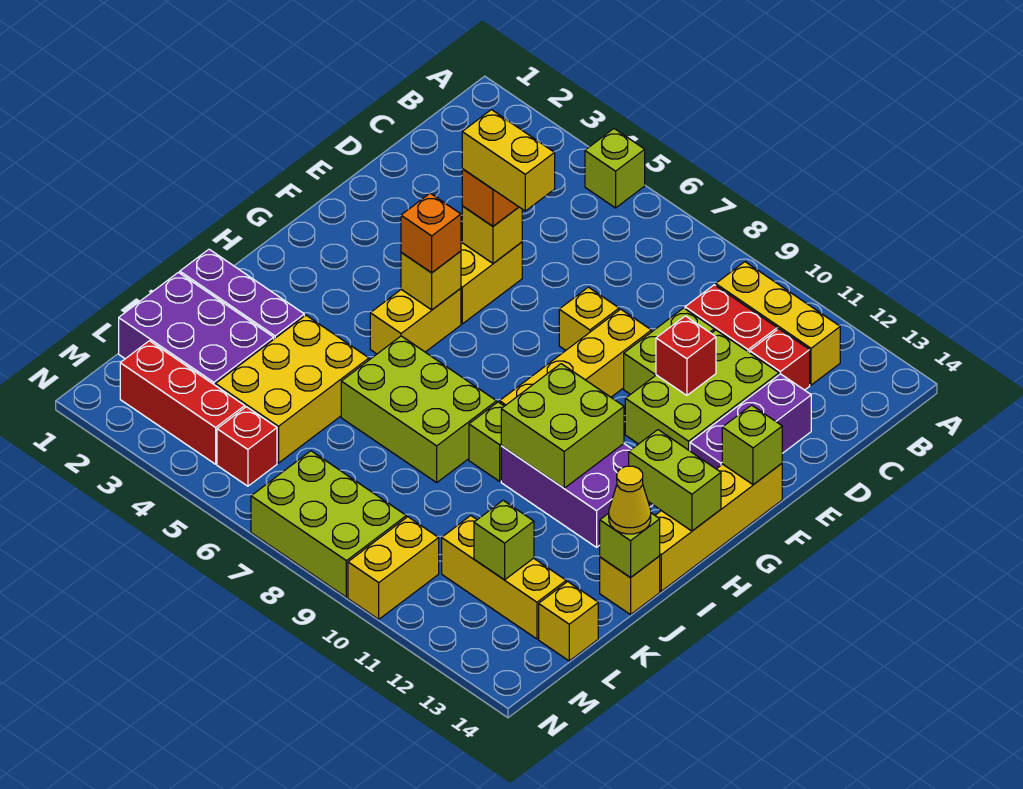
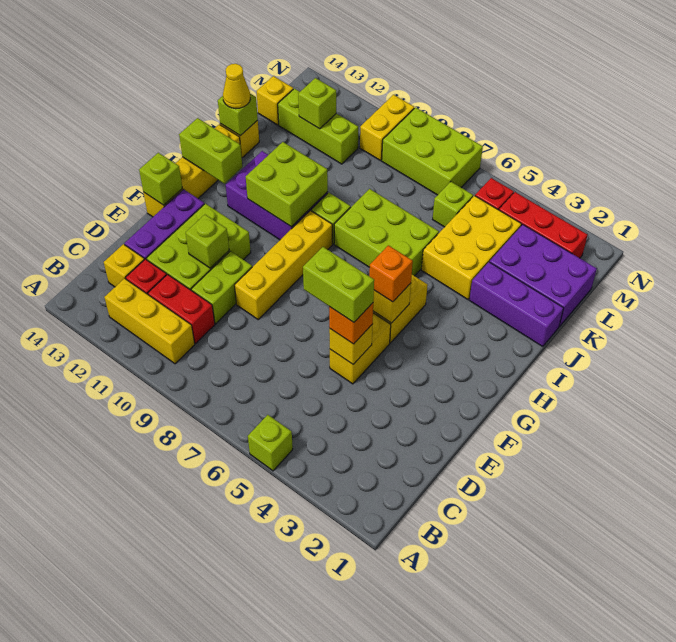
yellow 1x2 brick [462,110,555,211] -> lime 1x2 brick [303,247,374,322]
yellow 1x1 brick [559,287,619,350] -> yellow 1x1 brick moved to [104,244,144,287]
red 1x1 brick [656,316,716,395] -> lime 1x1 brick [186,215,229,268]
none -> lime 1x1 brick [433,182,473,227]
yellow 1x3 brick [442,516,566,639] -> lime 1x3 brick [278,89,358,164]

